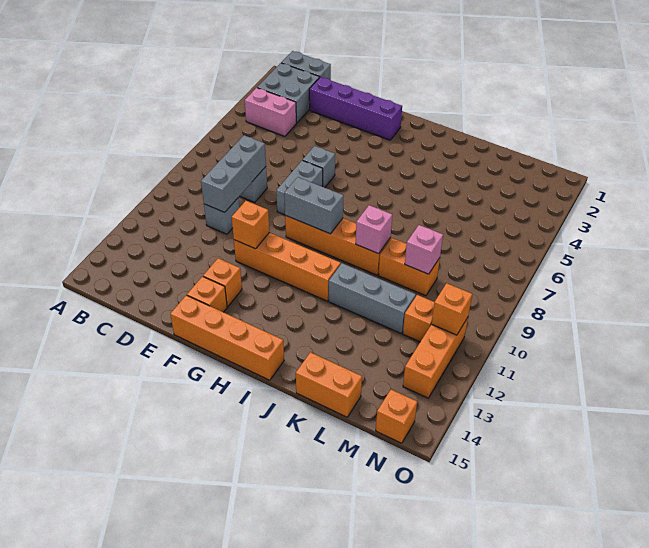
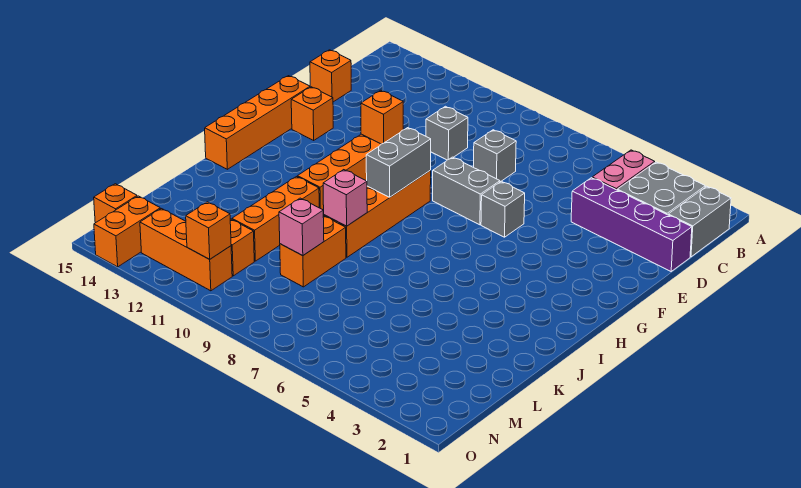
purple 1x4 brick [309,77,402,140] -> purple 1x4 brick turned to [571,178,692,271]
grey 1x3 brick [201,135,266,212] -> none
orange 1x1 brick [203,258,242,307] -> orange 1x1 brick moved to [310,50,351,102]
grey 1x3 brick [329,263,416,334] -> orange 1x3 brick [232,177,319,261]
orange 1x2 brick [296,352,362,417] -> orange 1x2 brick moved to [94,196,160,267]

